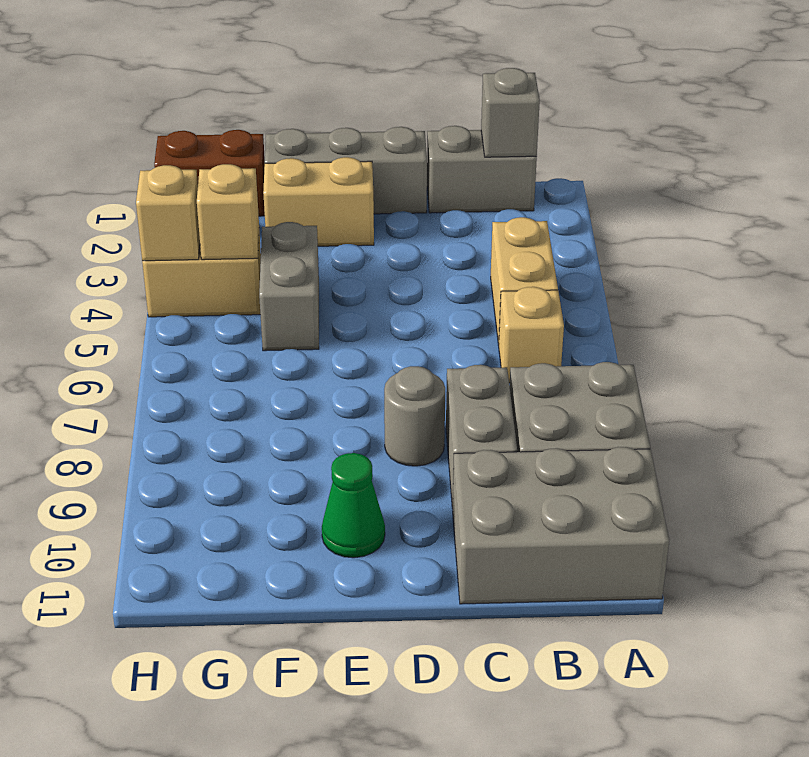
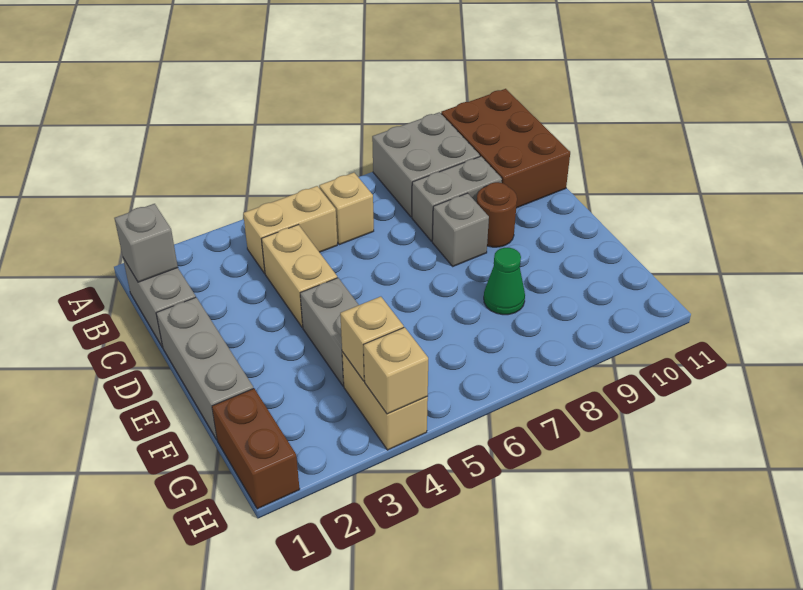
grey 2x3 brick [453,447,669,604] -> brown 2x3 brick [441,89,570,208]
grey 1x1 round brick [384,366,445,466] -> grey 1x1 brick [432,193,489,266]
none -> brown 1x1 round brick [477,182,517,247]
tan 1x2 brick [263,157,374,246] -> tan 1x2 brick moved to [262,225,337,327]
green 1x1 cone [322,453,385,558] -> green 1x1 cone moved to [484,248,525,315]
grey 1x2 brick [259,222,319,351] -> grey 1x2 brick turned to [300,278,359,386]

